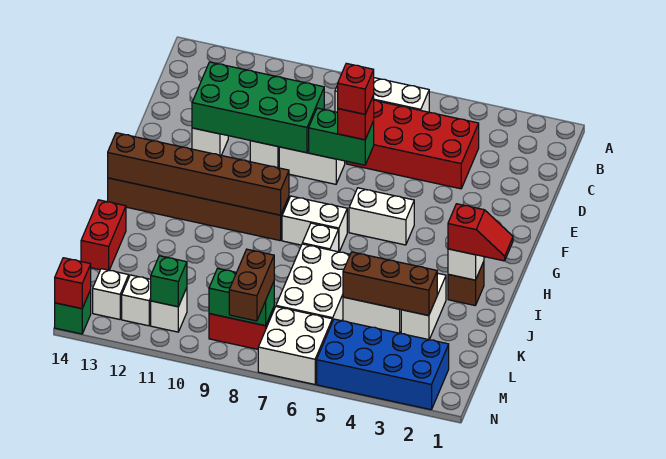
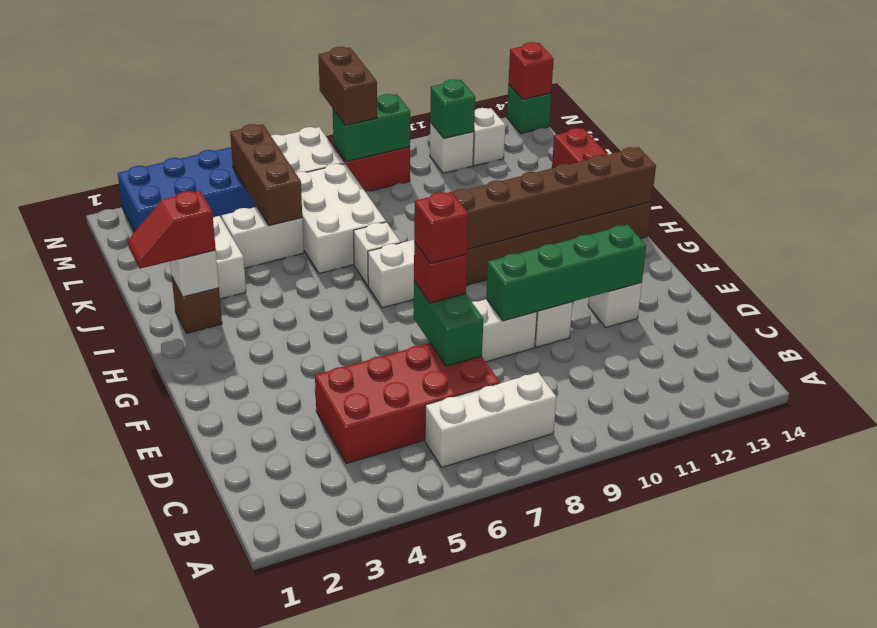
green 2x4 brick [192,62,324,153] -> green 1x4 brick [486,225,646,321]
green 1x2 brick [309,108,374,165] -> green 1x2 brick turned to [414,282,483,366]
white 1x2 brick [349,188,414,245] -> none
brown 1x3 brick [343,252,437,316] -> brown 1x3 brick turned to [230,124,302,226]
white 1x1 brick [93,269,129,319] -> none

